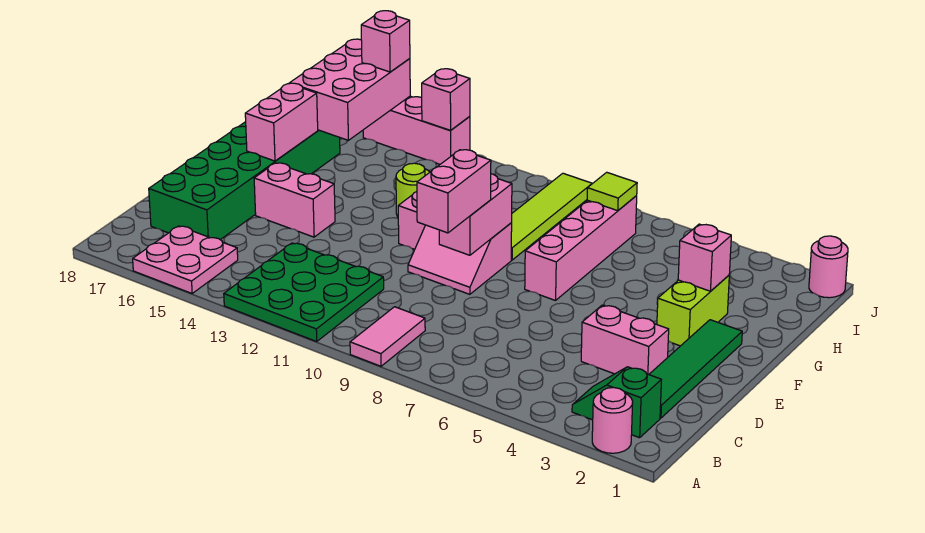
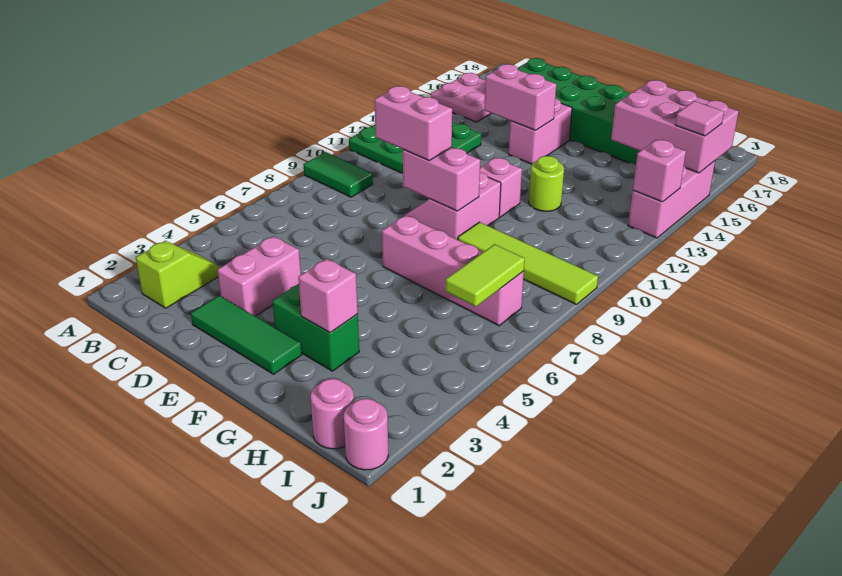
pink 1x1 round brick [592,388,633,453] -> pink 1x1 round brick moved to [311,379,354,449]
pink 1x2 tile [350,307,425,366] -> green 1x2 tile [303,152,373,197]
green 1x2 slope [572,367,661,438] -> lime 1x2 slope [136,241,220,308]
green 1x4 tile [649,320,742,418] -> green 1x3 tile [191,296,302,374]
lime 1x2 brick [657,275,729,346] -> green 1x2 brick [273,284,359,371]
pink 1x2 brick [245,83,318,161] -> pink 1x2 brick moved to [485,64,556,131]
lime 1x1 tile [587,172,637,211] -> lime 1x2 tile [446,244,525,307]
pink 1x1 brick [361,11,410,72] -> pink 1x1 tile [675,101,724,136]

